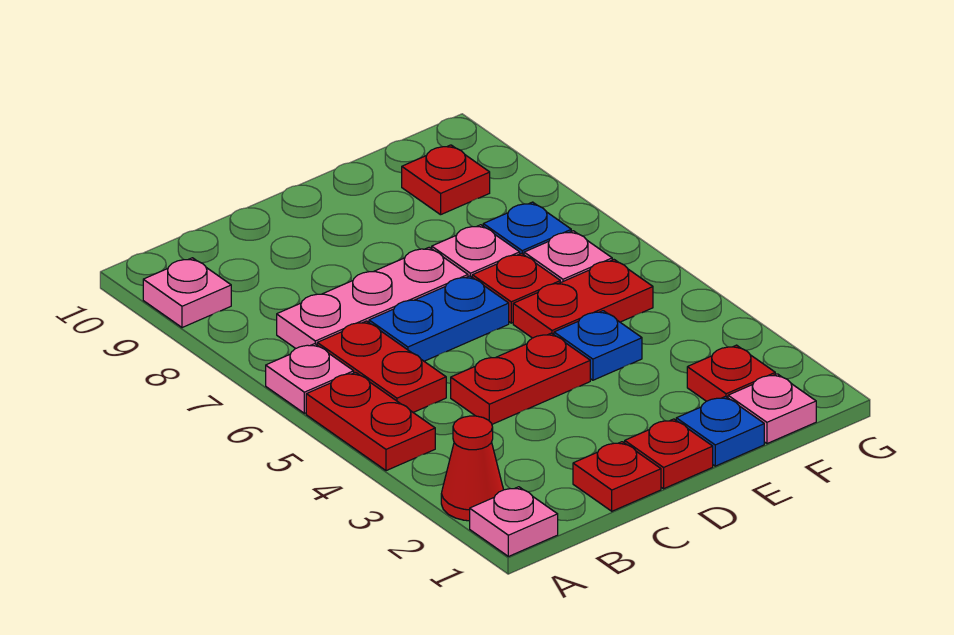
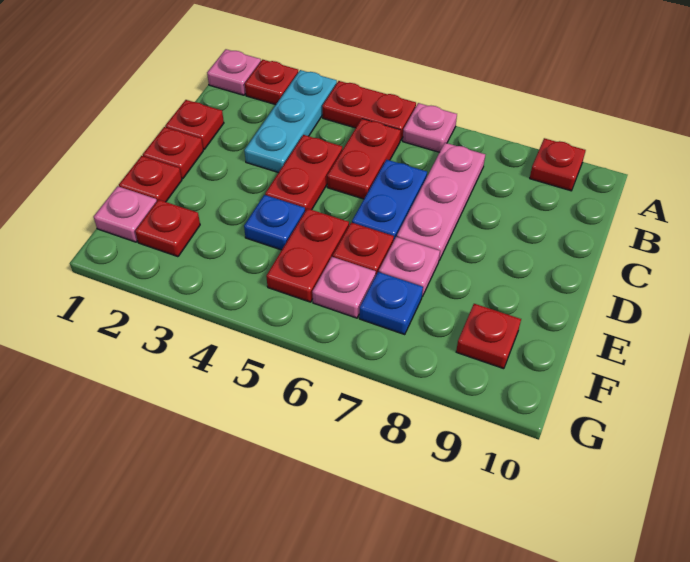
red 1x1 cone [441,416,504,521] -> red 1x1 plate [245,60,298,105]
none -> cyan 1x3 plate [244,70,337,173]
pink 1x1 plate [143,258,231,328] -> red 1x1 plate [530,138,586,191]
red 1x2 plate [317,321,446,413] -> red 1x2 plate turned to [327,119,401,199]
blue 1x1 plate [676,396,764,466] -> red 1x1 plate [119,156,182,202]

